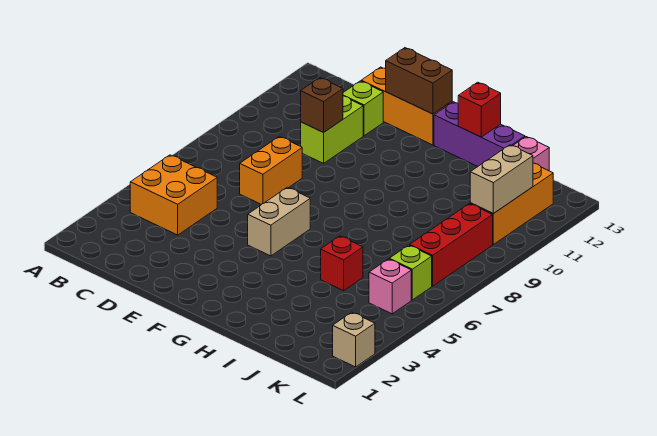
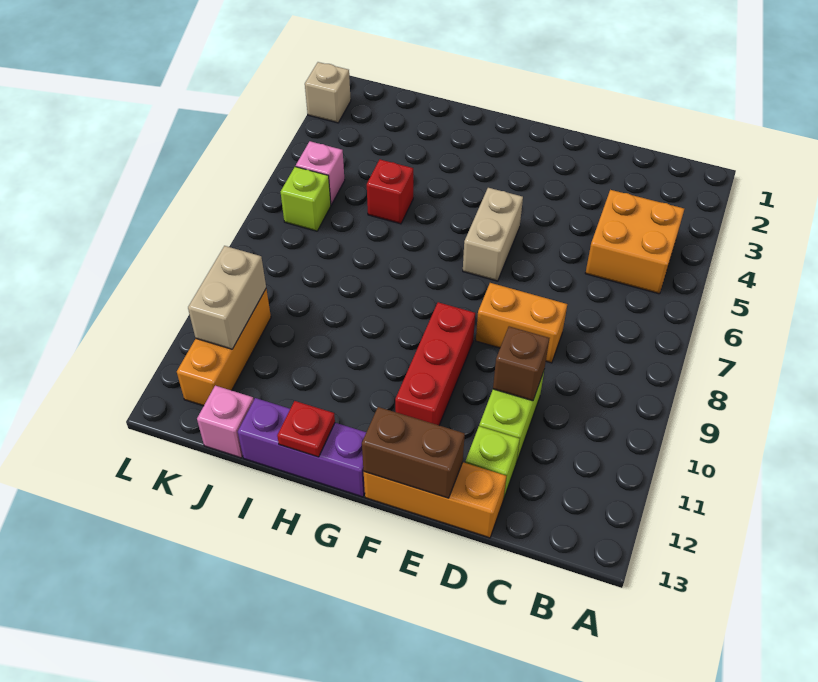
orange 1x2 brick [240,136,302,204] -> orange 1x2 brick turned to [476,283,567,363]
red 1x1 brick [458,82,501,137] -> red 1x1 plate [277,401,335,457]
red 1x3 brick [410,204,493,286] -> red 1x3 brick moved to [395,302,475,425]

